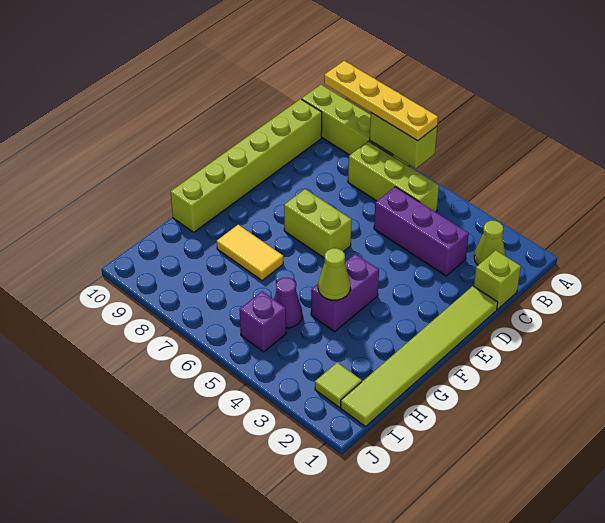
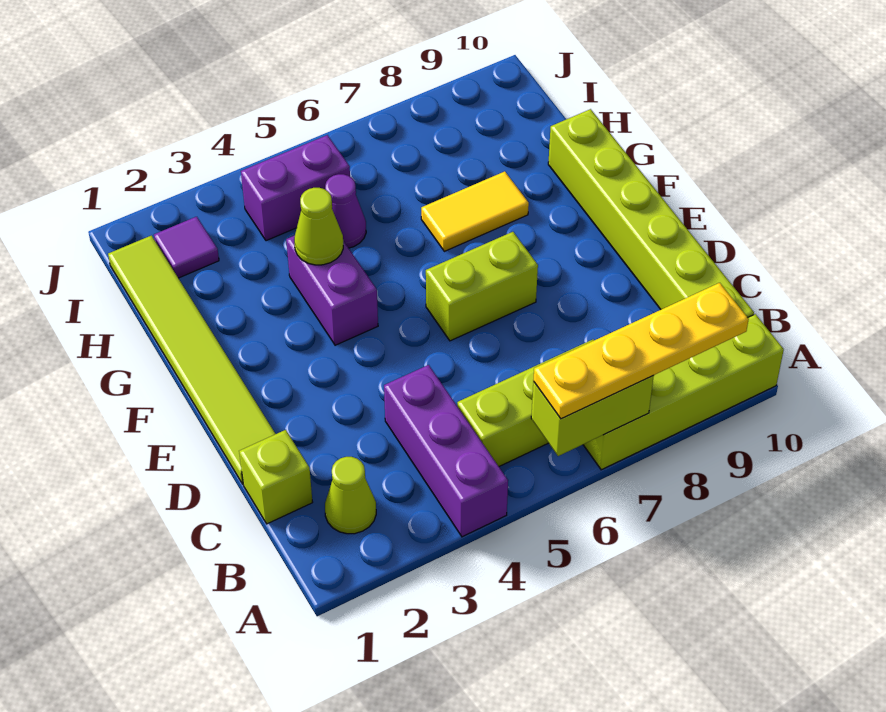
purple 1x3 brick [374,187,469,276] -> purple 1x3 brick turned to [384,365,508,537]
lime 1x1 tile [315,363,362,407] -> purple 1x1 tile [154,217,219,278]
purple 1x1 brick [239,291,286,352] -> purple 1x2 brick [241,135,350,241]

